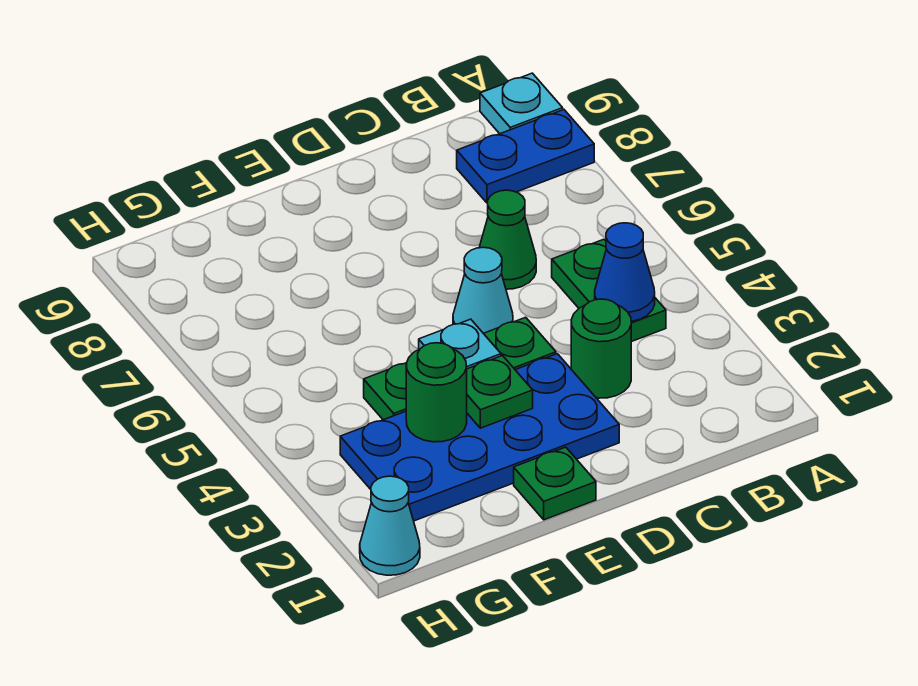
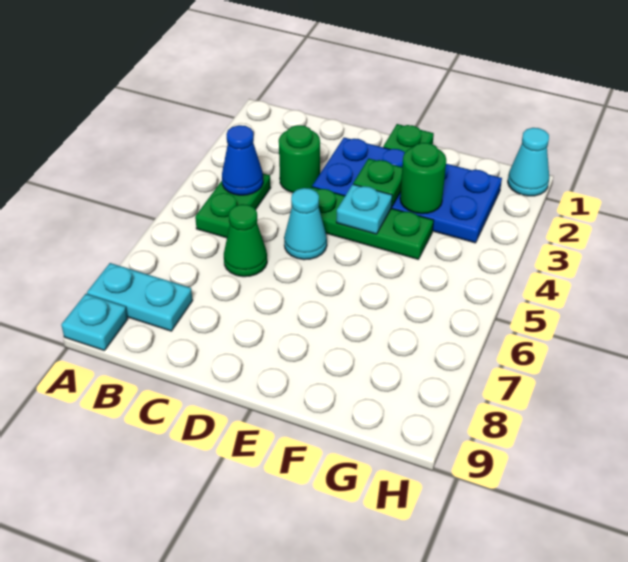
blue 1x2 plate [457,110,594,203] -> cyan 1x2 plate [87,263,193,331]

